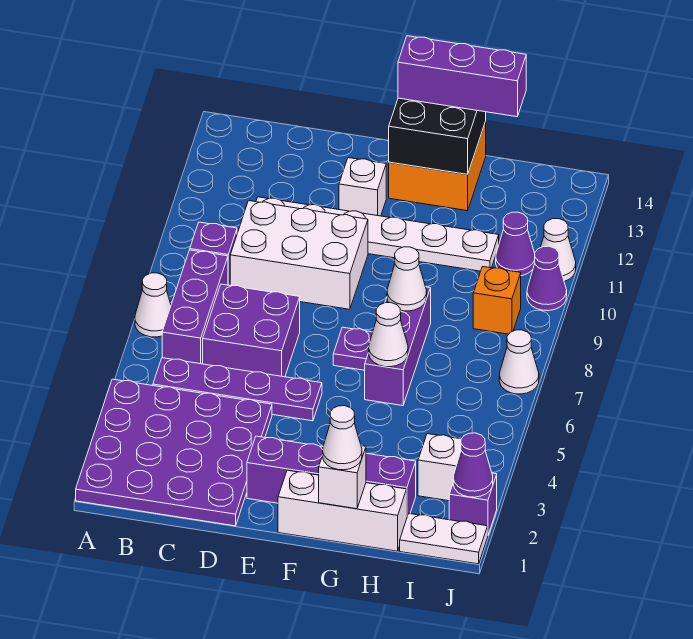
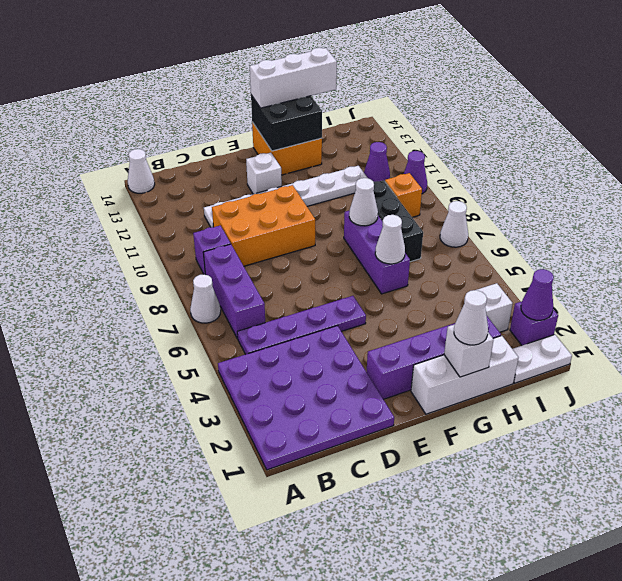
purple 2x2 brick [203,284,300,377] -> none
white 2x3 brick [230,201,368,309] -> orange 2x3 brick [212,185,315,266]
purple 1x1 plate [333,327,373,370] -> none
purple 1x3 brick [398,36,526,117] -> white 1x3 brick [250,48,337,108]
none -> black 1x3 brick [373,180,423,262]
white 1x1 cone [541,219,576,281] -> white 1x1 cone moved to [128,149,155,193]

